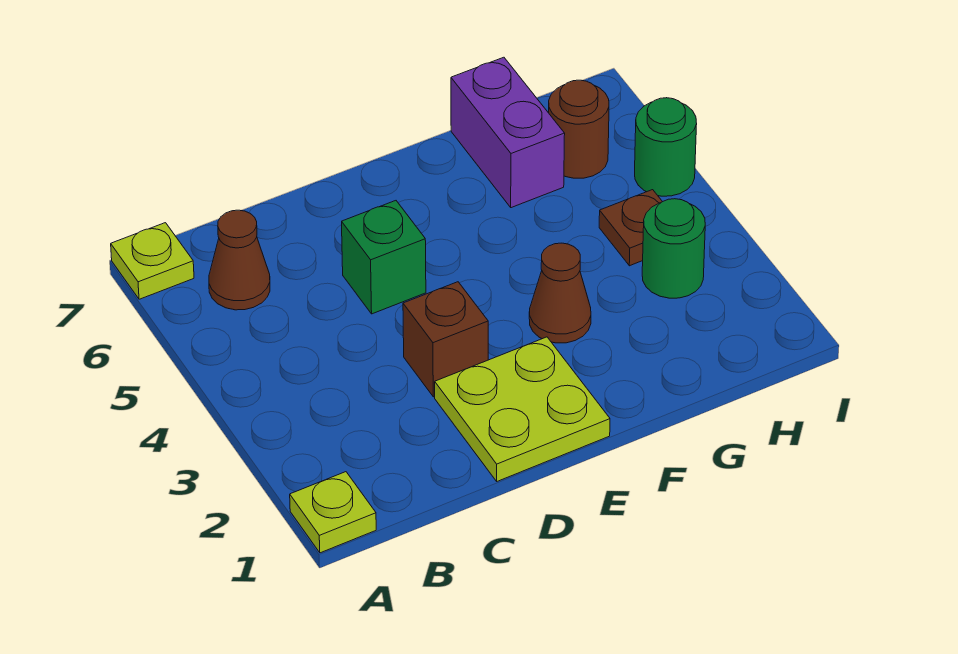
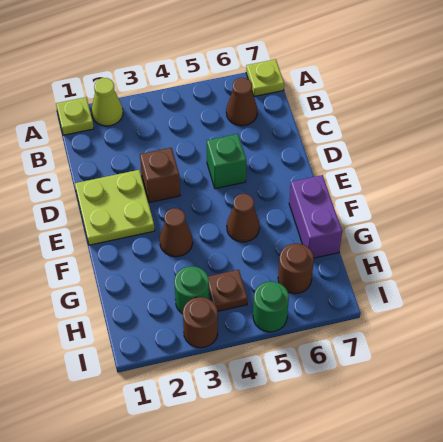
none -> lime 1x1 cone [92,78,123,126]
none -> brown 1x1 cone [227,194,260,242]
purple 1x2 brick [451,57,565,208] -> purple 1x2 brick turned to [289,175,342,258]
none -> brown 1x1 round brick [183,297,218,348]

